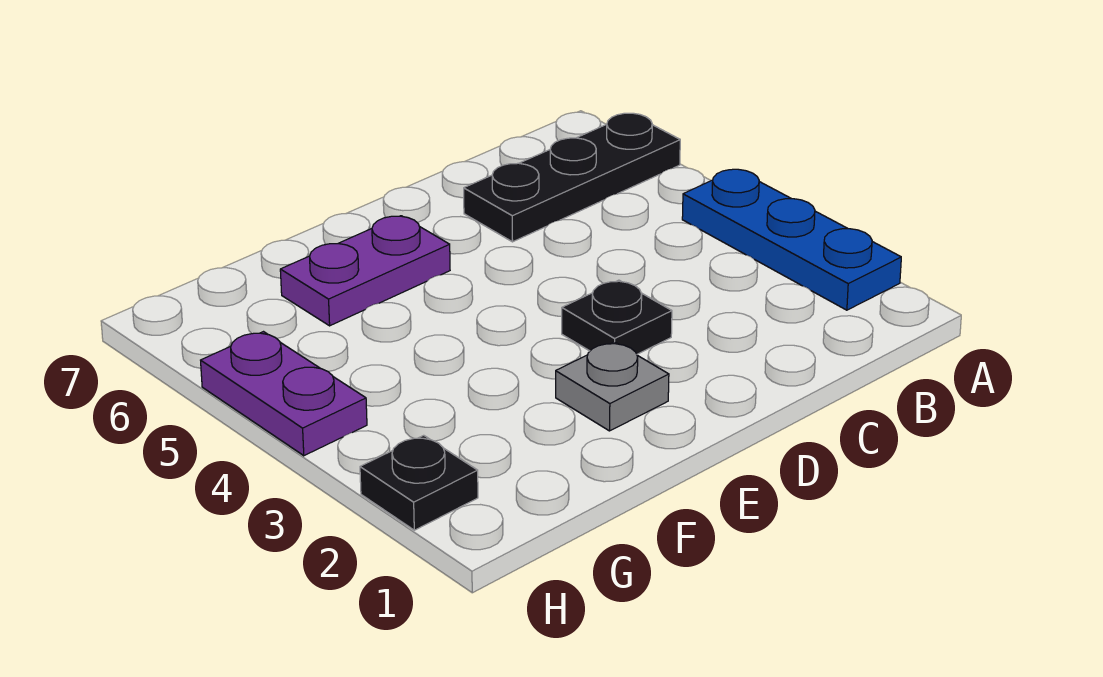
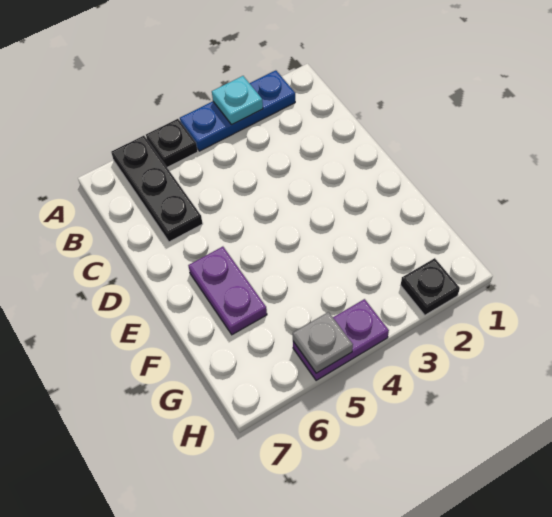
none -> cyan 1x1 plate [212,76,263,125]
black 1x1 plate [562,280,672,354] -> black 1x1 plate moved to [146,119,198,168]
grey 1x1 plate [556,342,669,431] -> grey 1x1 plate moved to [293,312,353,373]

